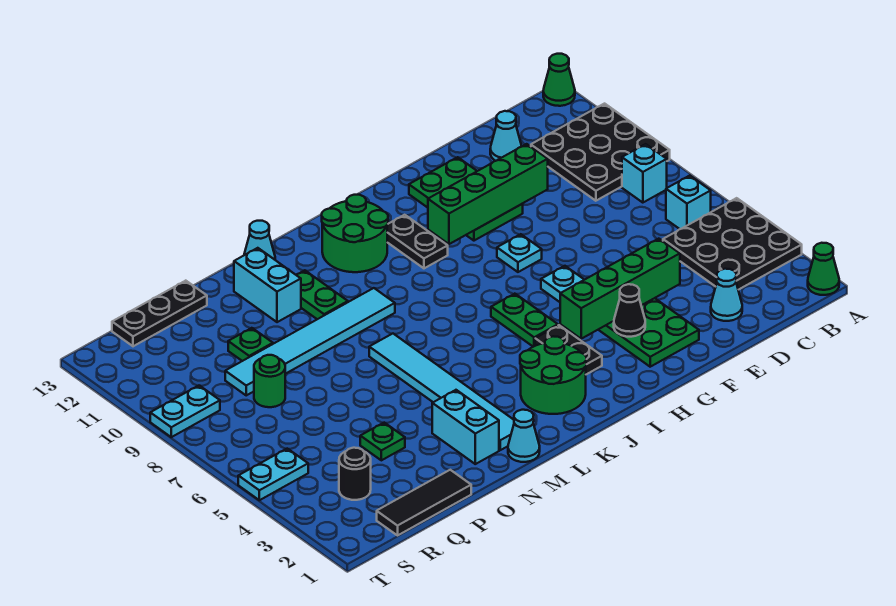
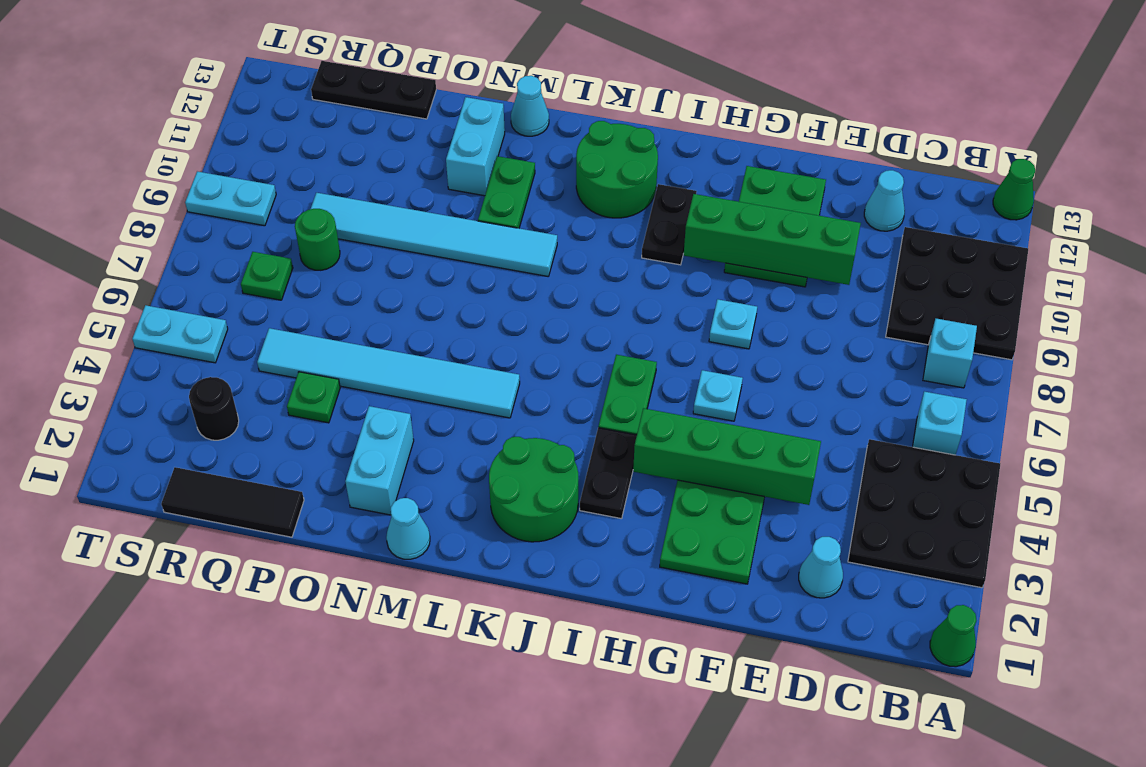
black 1x1 cone [614,284,645,337] -> none
cyan 1x6 tile [369,334,514,450] -> cyan 1x6 tile turned to [257,328,520,418]
green 1x1 plate [228,328,273,361] -> green 1x1 plate moved to [241,252,293,300]

